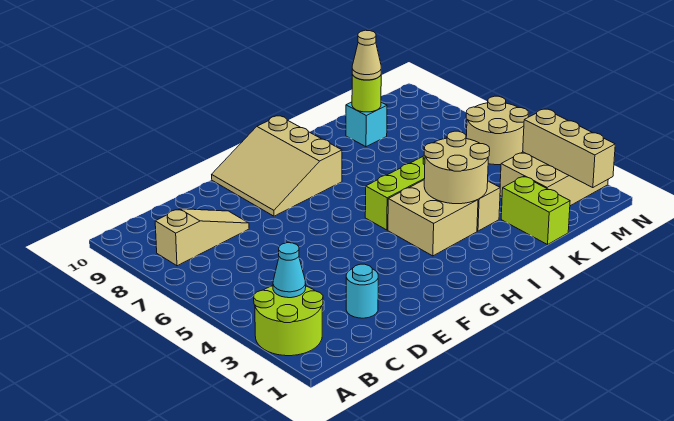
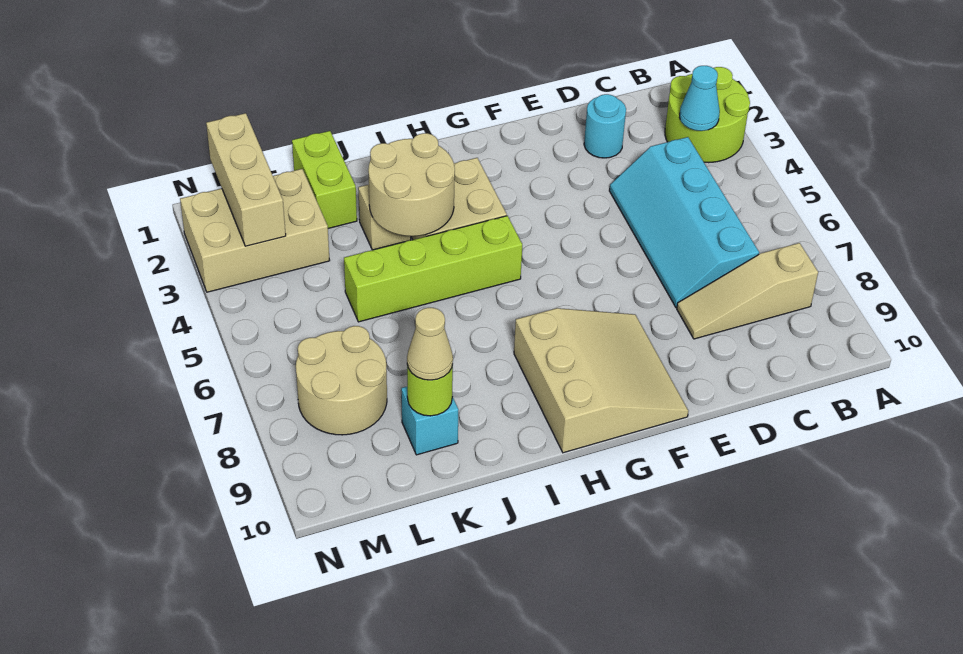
none -> cyan 2x4 slope [609,137,759,308]
tan 2x2 round brick [466,96,528,165] -> tan 2x2 round brick moved to [296,326,387,435]

